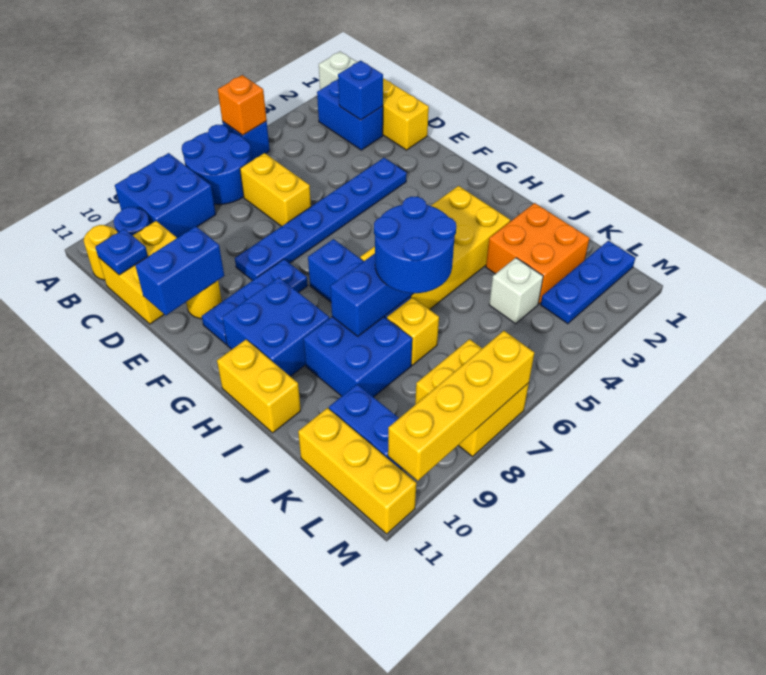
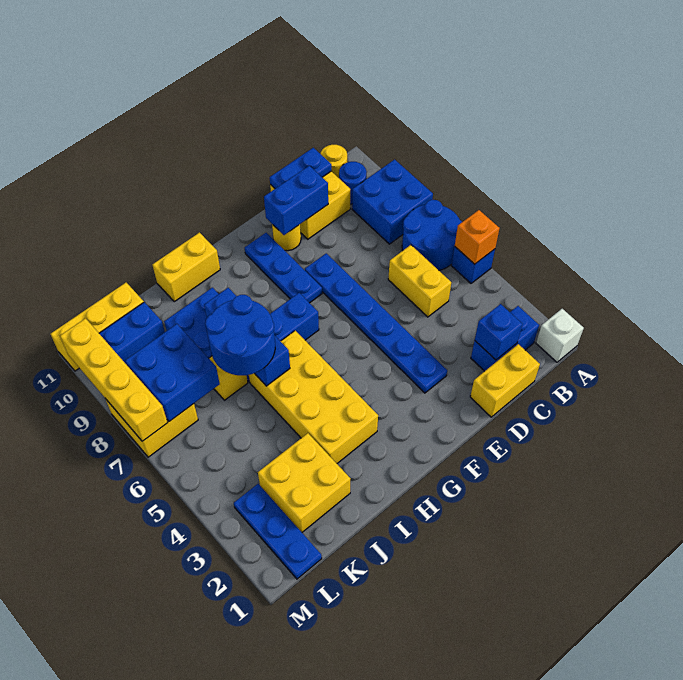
yellow 1x2 brick [240,153,311,226] -> yellow 1x2 brick turned to [388,245,451,317]
blue 1x1 plate [95,229,148,275] -> blue 1x2 plate [270,148,331,189]
blue 1x2 brick [135,226,224,315] -> blue 1x2 brick turned to [264,166,328,235]
blue 2x2 brick [222,277,329,376] -> blue 2x2 brick moved to [125,324,220,422]
orange 2x2 brick [486,203,589,304] -> yellow 2x2 brick [258,433,350,532]
white 1x1 brick [489,258,543,324] -> none

